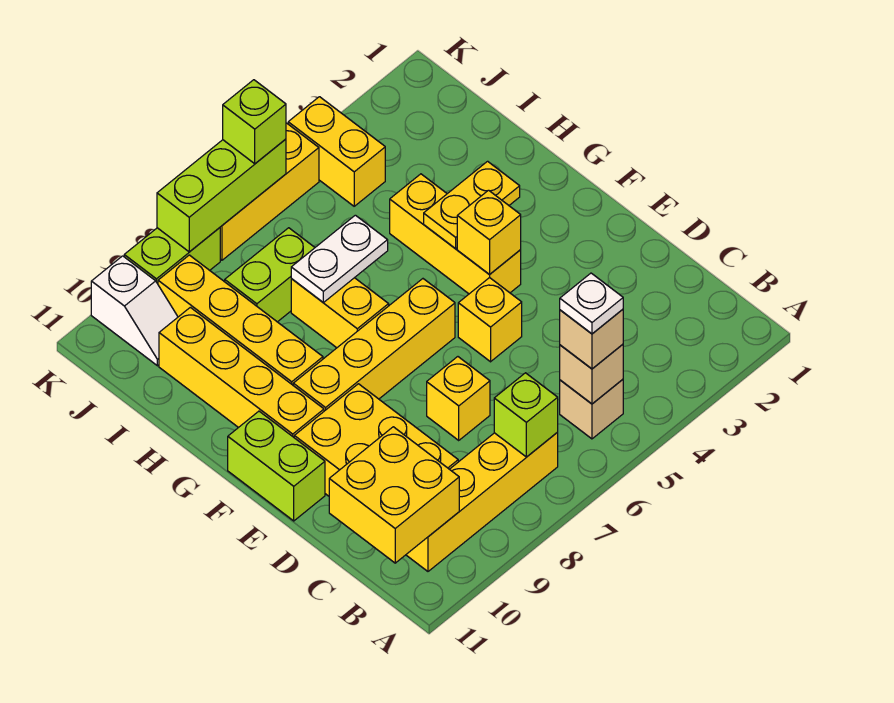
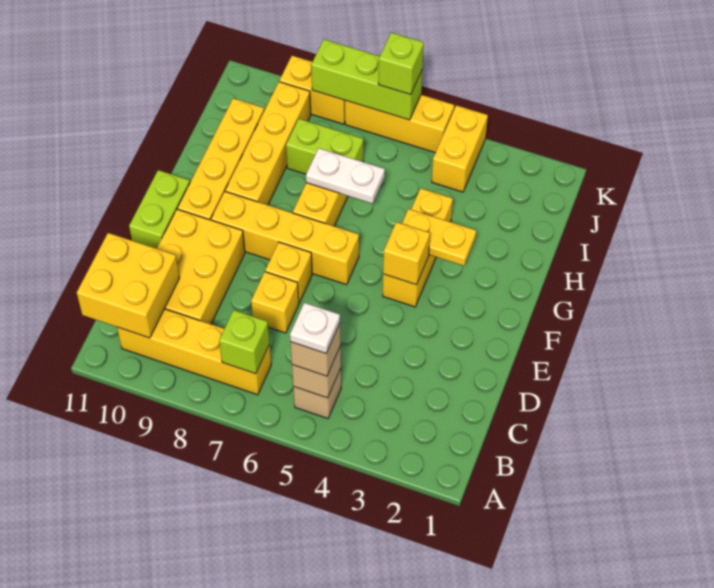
yellow 1x1 brick [458,278,522,362] -> yellow 1x1 brick moved to [265,242,312,303]
white 1x2 slope [91,256,178,366] -> none
lime 1x2 brick [124,228,220,284] -> yellow 1x2 brick [279,56,345,124]

